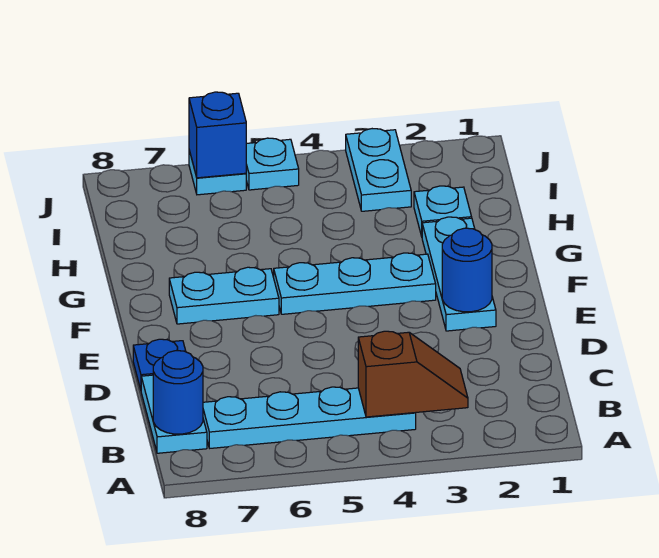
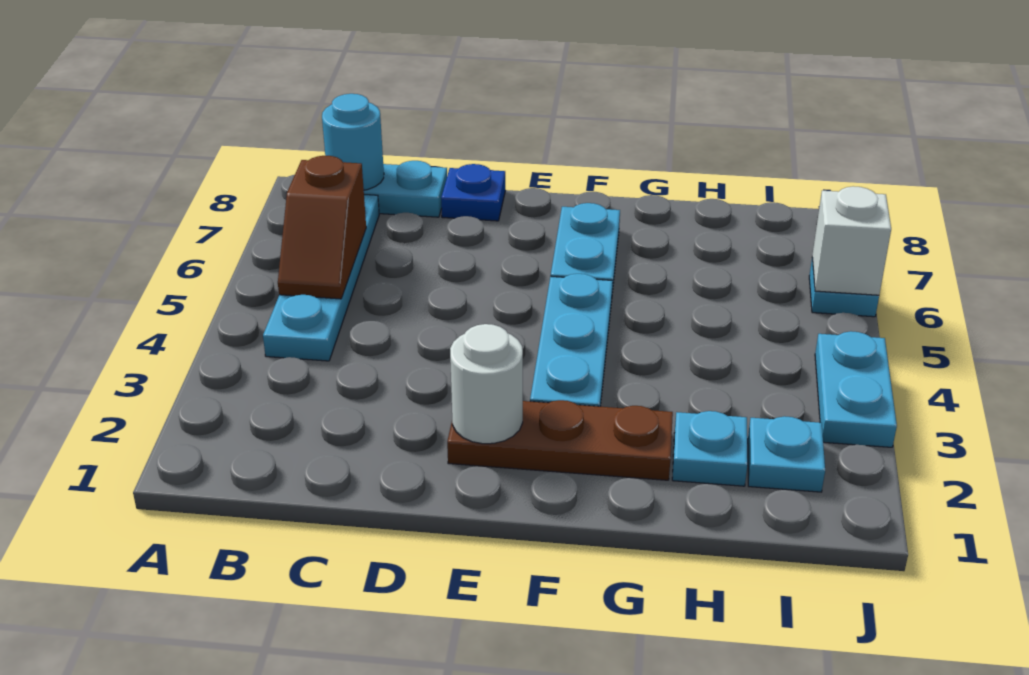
brown 1x2 slope [358,331,468,417] -> brown 1x2 slope moved to [278,156,366,299]
blue 1x1 round brick [153,351,203,434] -> cyan 1x1 round brick [322,94,384,190]
cyan 1x3 plate [422,217,496,331] -> brown 1x3 plate [447,400,673,480]
blue 1x1 round brick [442,228,492,312] -> white 1x1 round brick [450,324,523,444]
cyan 1x2 plate [346,129,411,211] -> cyan 1x2 plate turned to [815,331,897,447]
cyan 1x1 plate [246,138,299,190] -> cyan 1x1 plate moved to [748,416,825,492]
blue 1x1 brick [189,92,246,178] -> white 1x1 brick [812,186,891,295]

